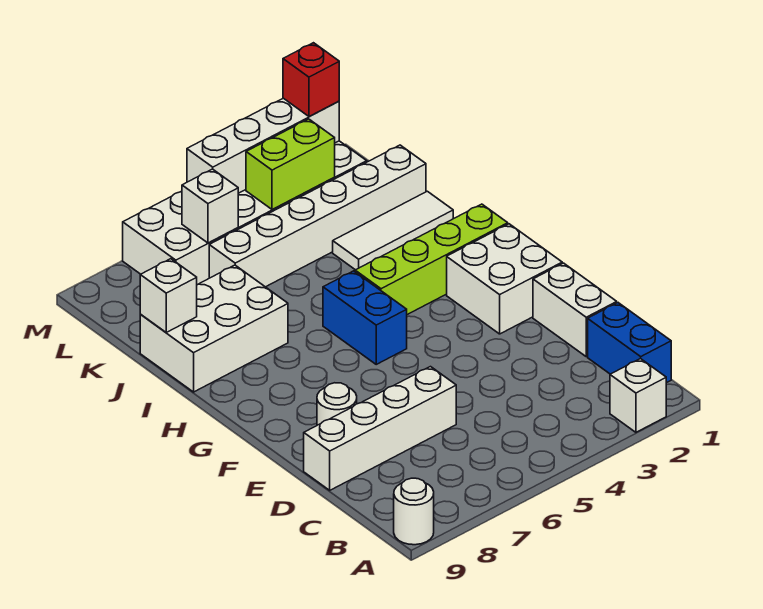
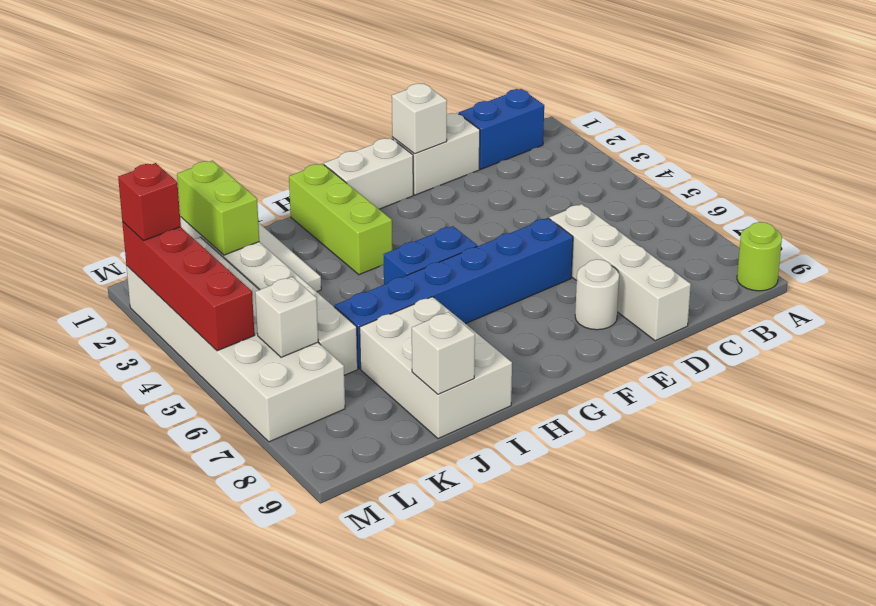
white 1x1 brick [610,359,666,432] -> white 1x1 brick moved to [392,83,447,154]
white 1x1 round brick [394,478,434,545] -> lime 1x1 round brick [737,222,782,291]
none -> blue 1x6 brick [334,218,573,369]
white 2x2 brick [447,224,562,334] -> white 1x2 brick [324,138,413,209]
lime 1x4 brick [355,204,508,315] -> lime 1x3 brick [289,164,392,275]
lime 1x2 brick [246,119,335,210] -> lime 1x2 brick moved to [177,161,259,255]
white 1x4 brick [187,98,339,193] -> red 1x4 brick [122,222,255,351]

